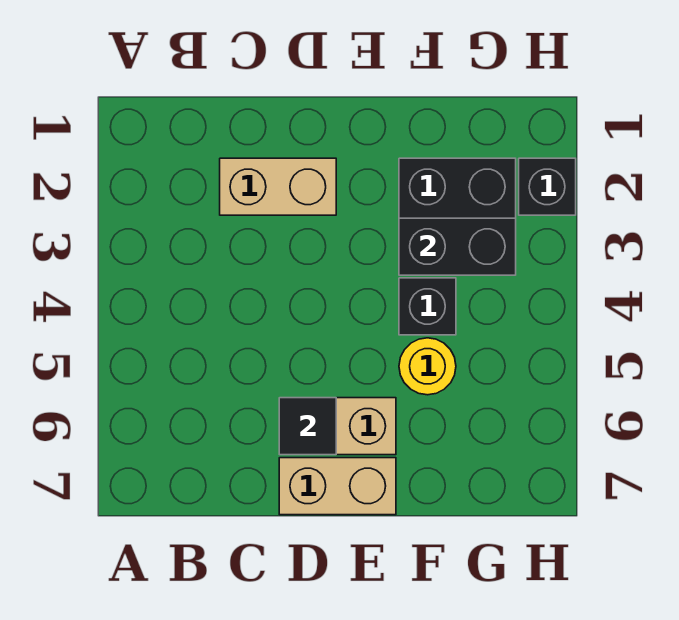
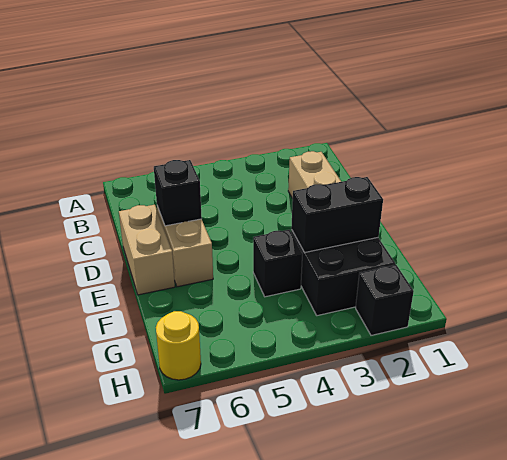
black 1x1 tile [279,398,336,455] -> black 1x1 brick [154,160,202,226]
black 1x2 brick [399,218,516,275] -> black 1x2 brick turned to [291,177,383,253]
yellow 1x1 round brick [399,338,456,395] -> yellow 1x1 round brick moved to [156,311,201,380]

